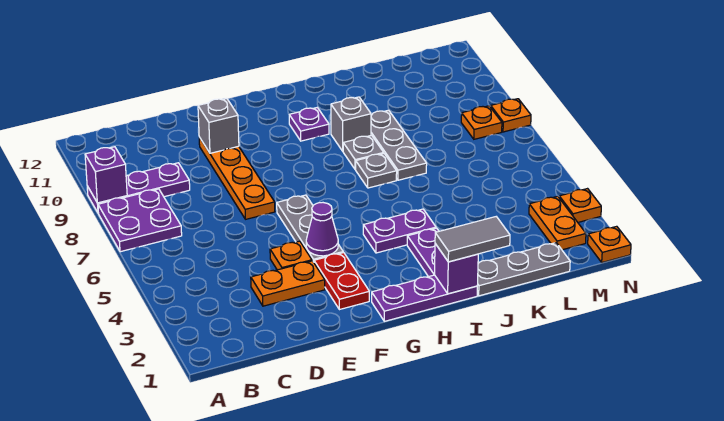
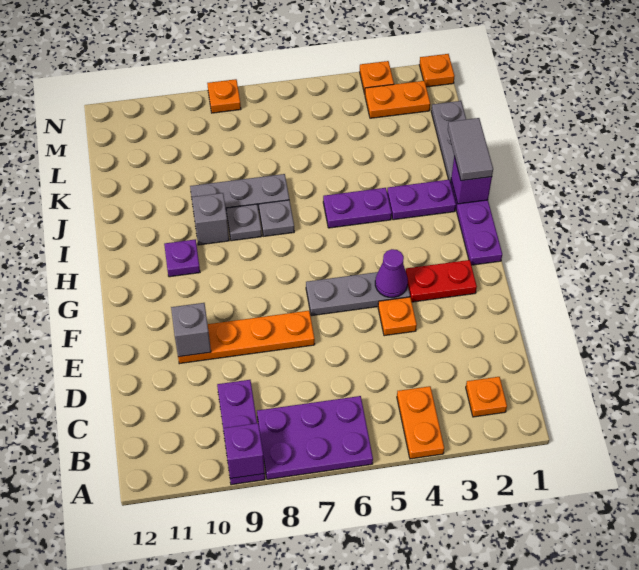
purple 2x2 plate [98,189,182,252] -> purple 2x3 plate [257,396,373,479]
orange 1x2 plate [251,261,325,306] -> orange 1x2 plate moved to [397,386,444,459]
purple 1x2 plate [363,209,436,253] -> purple 1x2 plate turned to [323,188,392,228]
orange 1x1 plate [461,106,502,139] -> orange 1x1 plate moved to [466,377,507,417]

